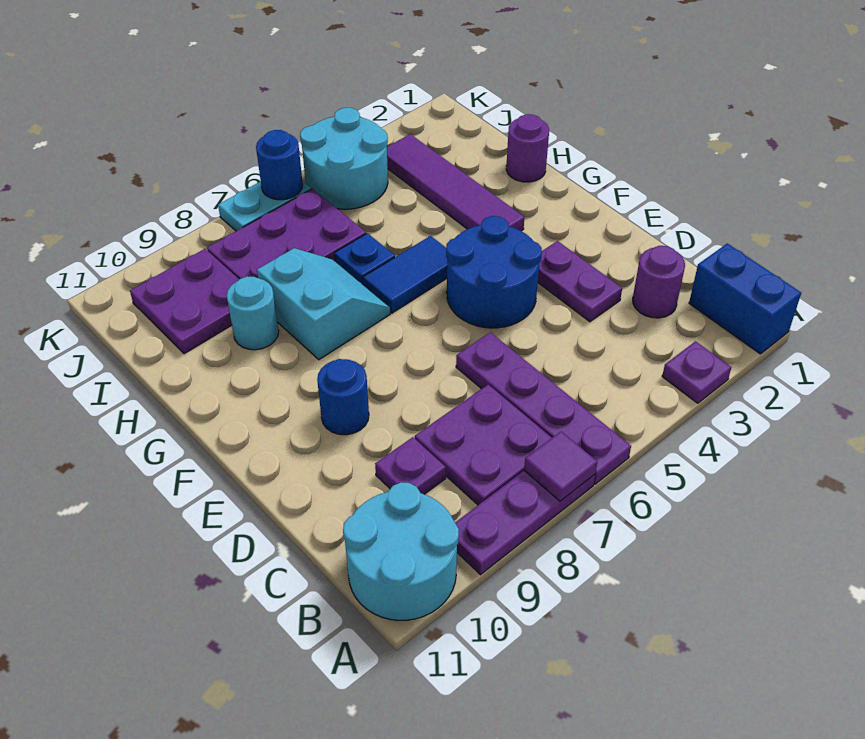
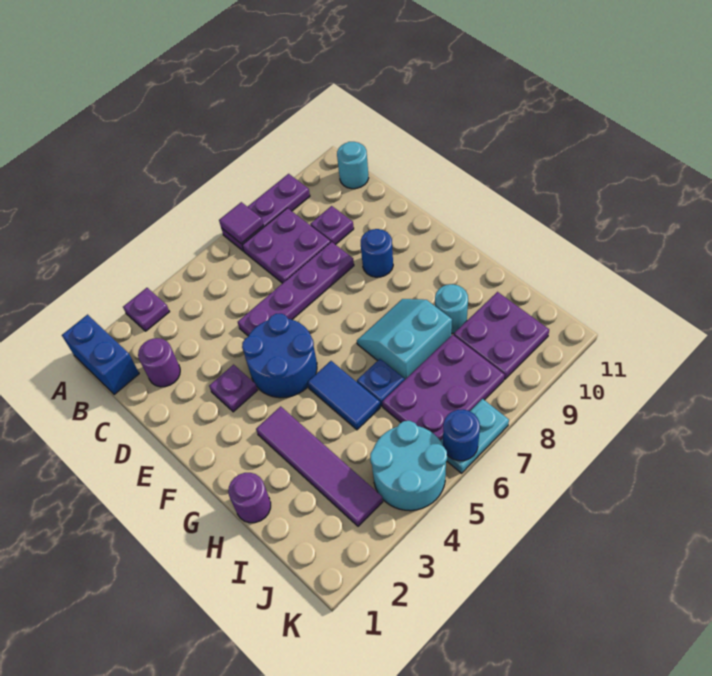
purple 1x4 plate [456,332,631,484] -> purple 1x4 plate turned to [238,242,354,336]
cyan 2x2 round brick [343,482,459,620] -> cyan 1x1 round brick [337,142,369,189]
purple 1x2 plate [538,241,622,322] -> purple 1x1 plate [209,365,257,412]
blue 1x2 tile [363,236,447,313] -> blue 1x2 tile turned to [307,361,380,430]
cyan 2x2 slope [257,248,390,360] -> cyan 2x2 slope turned to [357,299,452,380]

